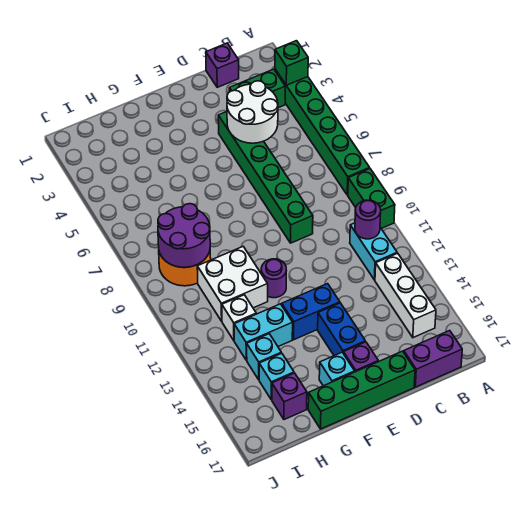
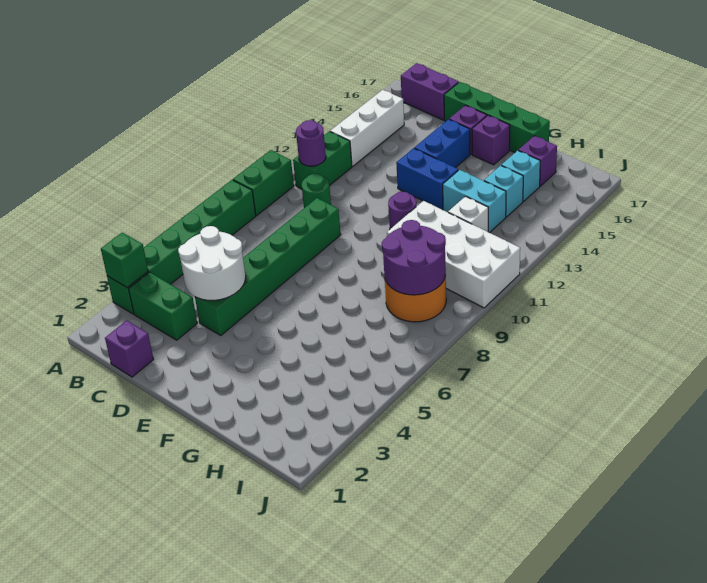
cyan 1x2 brick [350,223,397,280] -> green 1x2 brick [293,131,352,189]
none -> green 1x1 round brick [301,173,331,208]
cyan 1x1 brick [319,352,355,386] -> purple 1x1 brick [472,115,510,165]
white 2x2 brick [197,247,268,321] -> white 2x4 brick [387,201,520,308]

